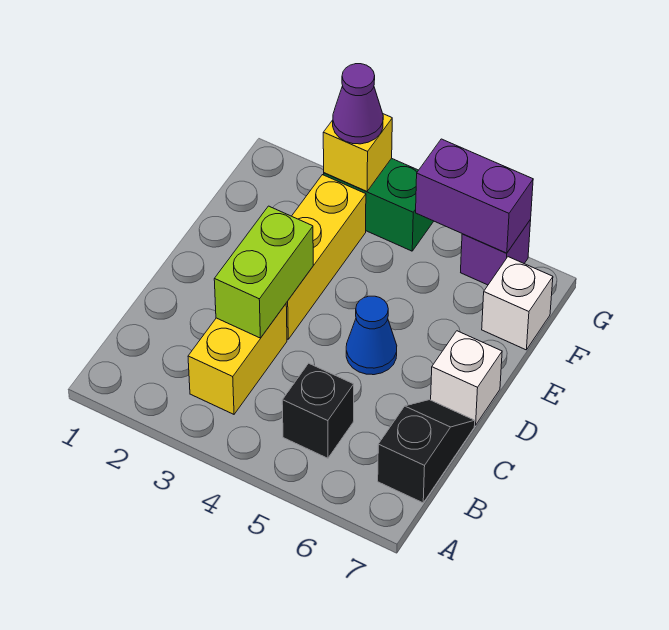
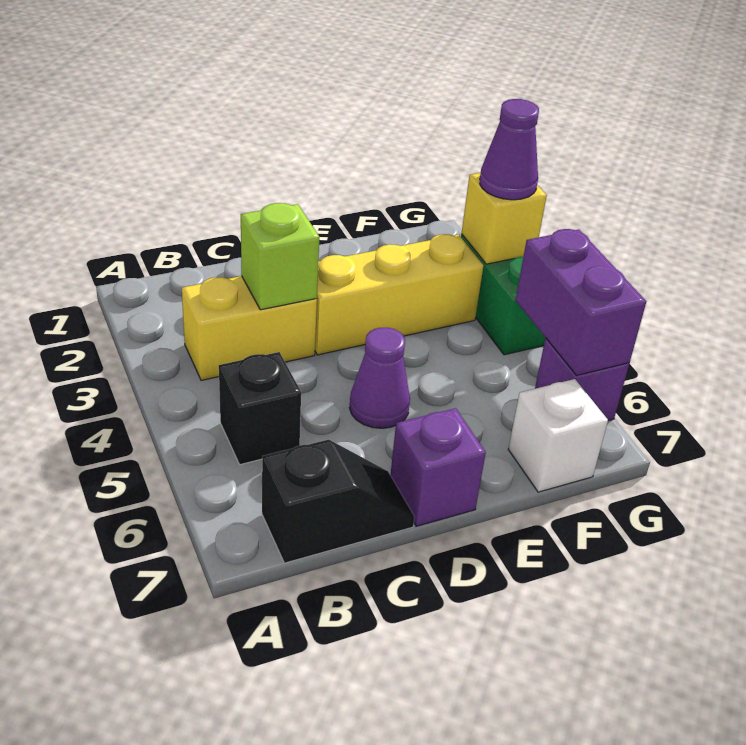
lime 1x2 brick [214,206,313,338] -> lime 1x1 brick [241,203,319,310]
blue 1x1 cone [346,296,397,375] -> purple 1x1 cone [349,328,410,428]
white 1x1 brick [431,331,502,425] -> purple 1x1 brick [391,408,486,526]

